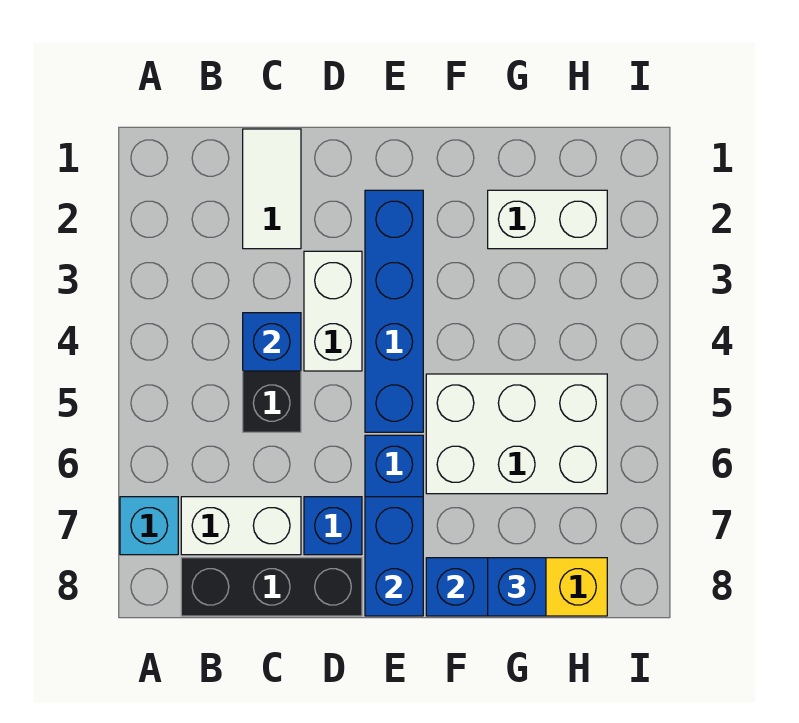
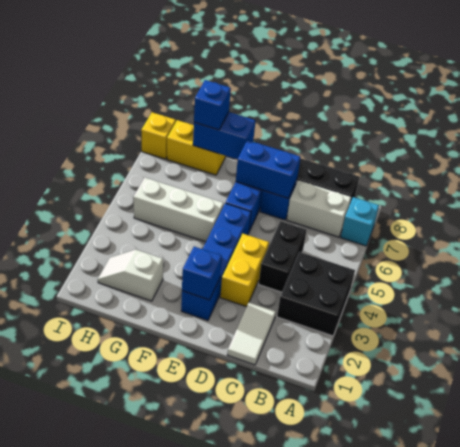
none -> black 2x2 brick [277,252,355,336]
blue 1x1 brick [243,313,301,371] -> blue 1x1 brick moved to [182,247,222,300]
white 1x2 brick [304,251,362,371] -> yellow 1x2 brick [220,234,269,307]
blue 1x2 brick [365,497,423,616] -> blue 1x2 brick turned to [236,140,301,198]
white 2x3 brick [426,374,607,494] -> white 1x3 brick [134,177,224,242]
white 1x2 brick [488,190,607,249] -> white 1x2 slope [98,250,163,301]
none -> yellow 1x1 brick [141,112,176,159]

